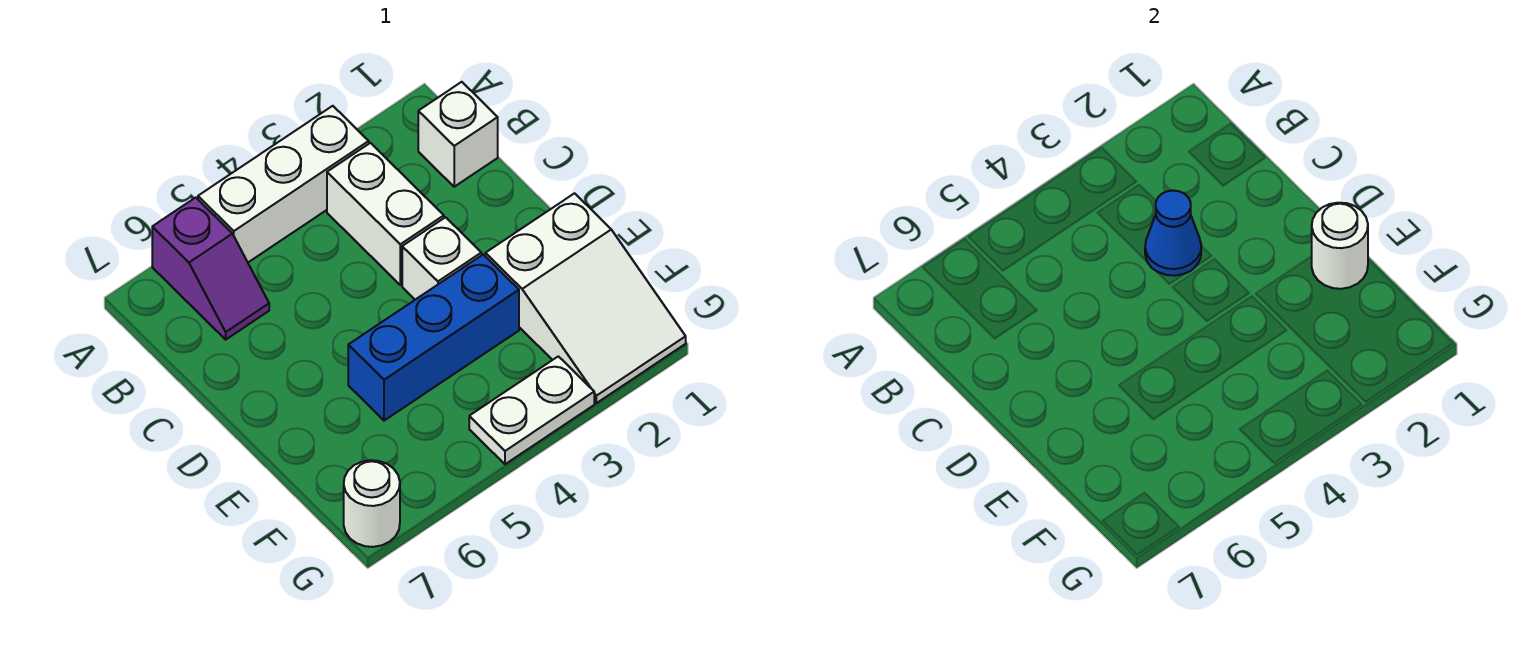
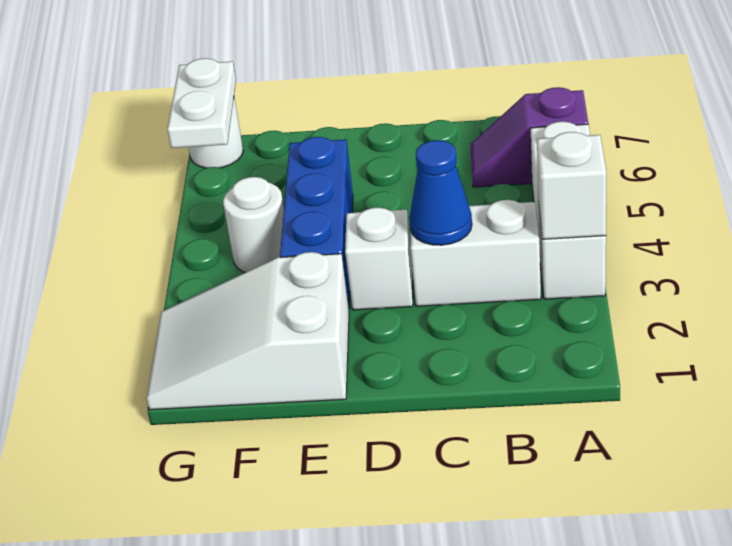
white 1x1 brick [418,82,498,187] -> white 1x1 brick moved to [537,132,606,239]
white 1x1 round brick [1312,203,1368,289] -> white 1x1 round brick moved to [223,177,284,273]
white 1x2 plate [469,356,594,464] -> white 1x2 plate moved to [167,58,236,148]

